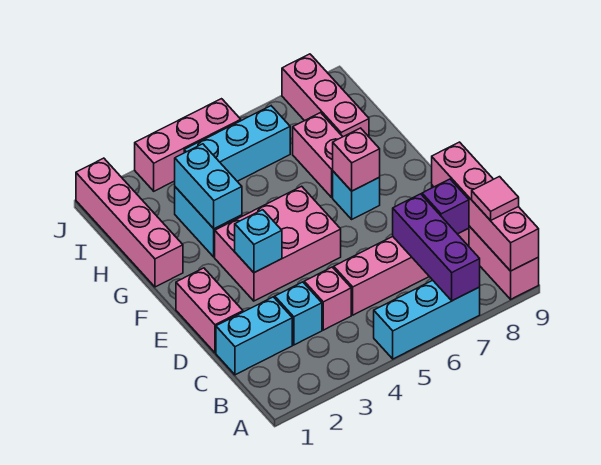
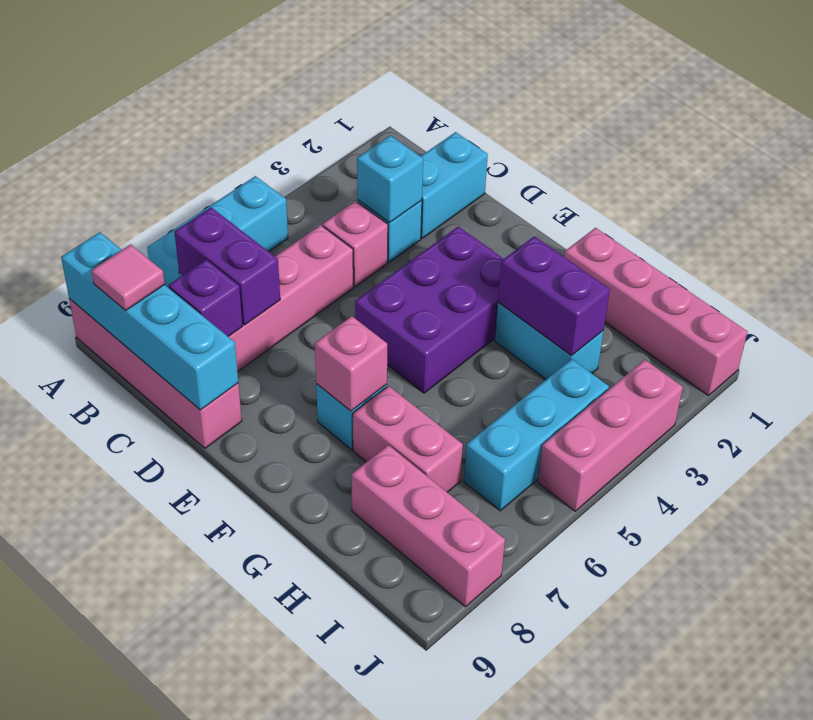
purple 1x3 brick [393,194,480,301] -> purple 1x2 brick [174,207,280,325]
pink 1x4 brick [432,142,539,271] -> cyan 1x4 brick [61,232,238,410]
pink 1x2 brick [176,268,243,353] -> none
pink 2x3 brick [215,186,341,301] -> purple 2x3 brick [355,226,503,393]
cyan 1x1 brick [235,210,282,273] -> cyan 1x1 brick moved to [357,135,423,222]
cyan 1x2 brick [175,144,242,229] -> purple 1x2 brick [498,236,610,355]

